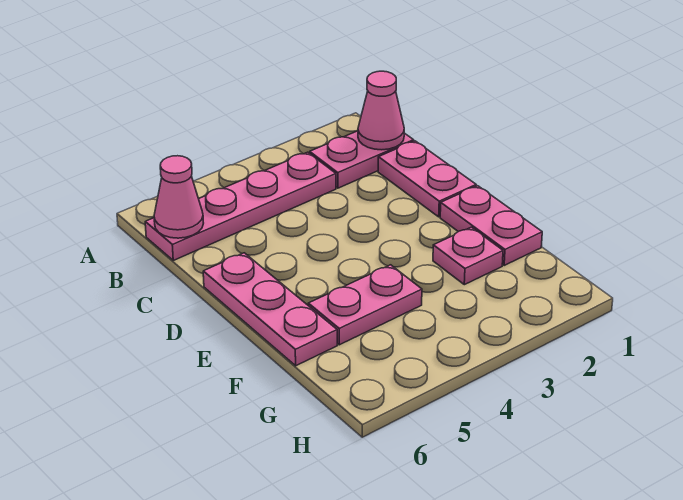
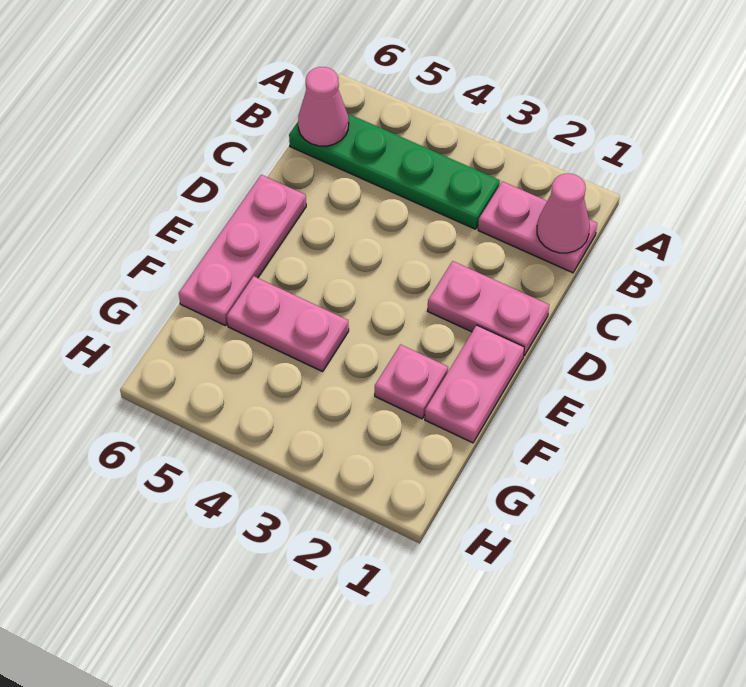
pink 1x4 plate [145,152,336,260] -> green 1x4 plate [289,113,500,229]
pink 1x2 plate [378,141,476,217] -> pink 1x2 plate turned to [428,261,549,356]

